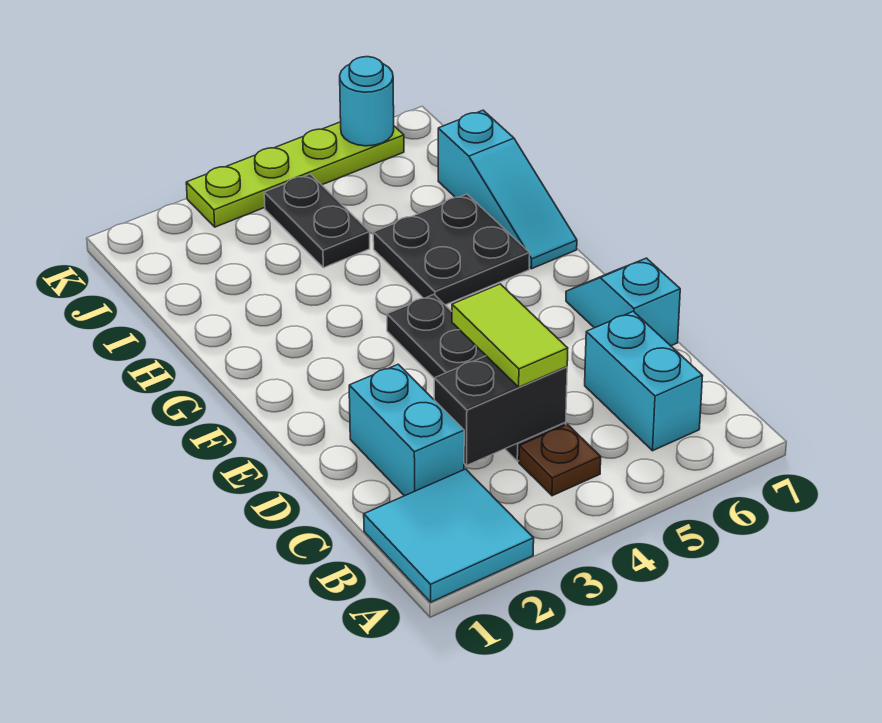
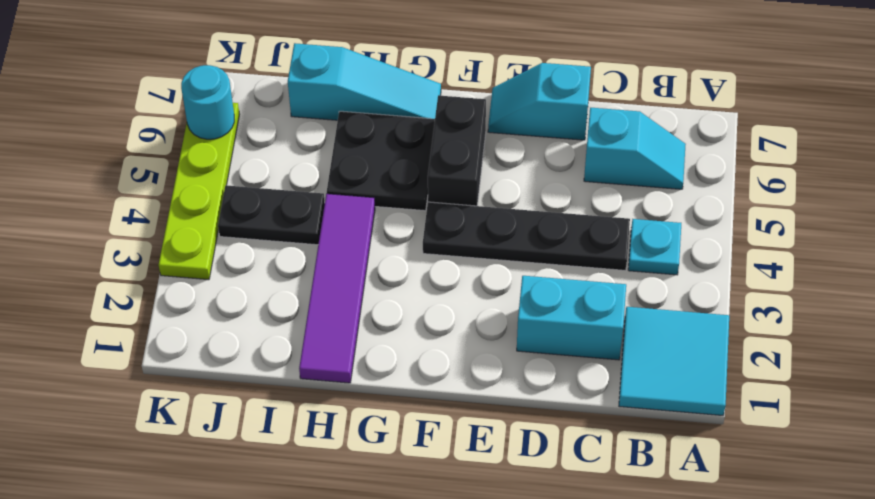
brown 1x1 plate [519,424,601,496] -> cyan 1x1 plate [628,219,681,275]
cyan 1x2 brick [585,311,703,451] -> cyan 1x2 slope [584,108,686,189]
black 1x2 brick [434,356,567,465] -> black 1x2 brick moved to [428,95,486,206]
lime 1x2 tile [452,284,568,387] -> none
none -> purple 1x4 tile [299,194,375,383]

